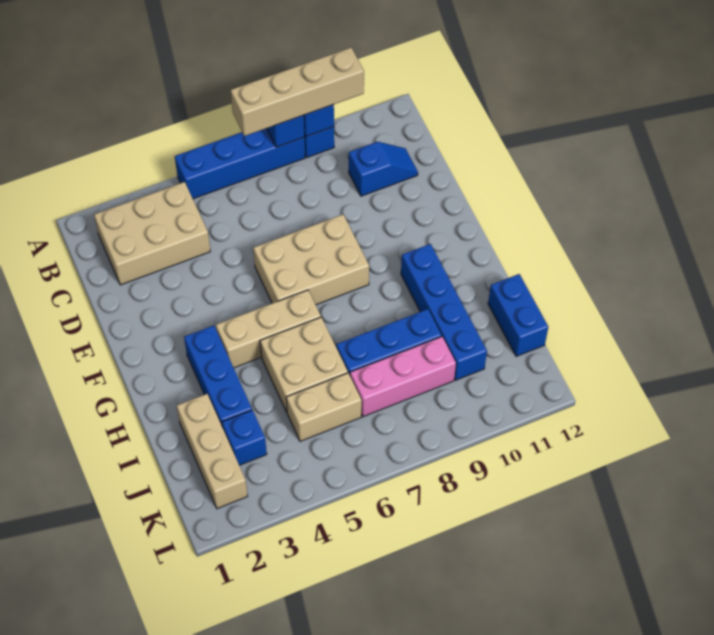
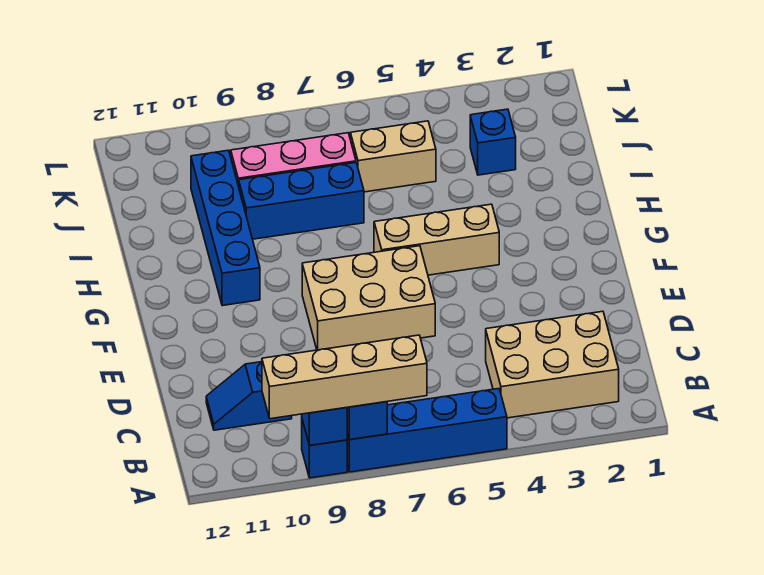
blue 1x3 brick [184,326,252,425] -> none
tan 2x2 brick [260,317,348,412] -> none
tan 1x3 brick [177,394,248,509] -> none
blue 1x2 brick [488,274,548,356] -> none

